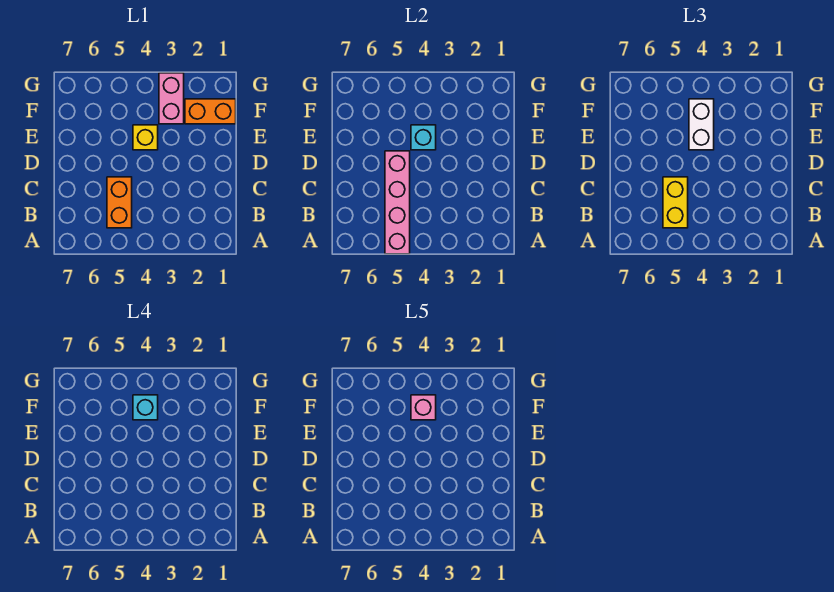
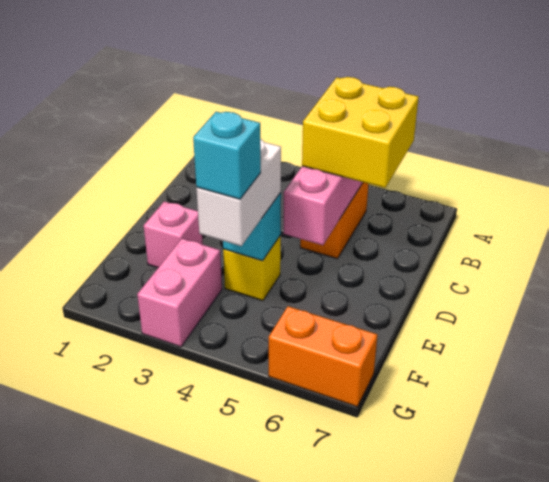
yellow 1x2 brick [663,177,688,228] -> yellow 2x2 brick [302,77,419,188]
orange 1x2 brick [185,99,236,124] -> orange 1x2 brick moved to [269,306,377,407]
pink 1x1 brick [411,395,436,420] -> pink 1x1 brick moved to [144,201,203,268]

